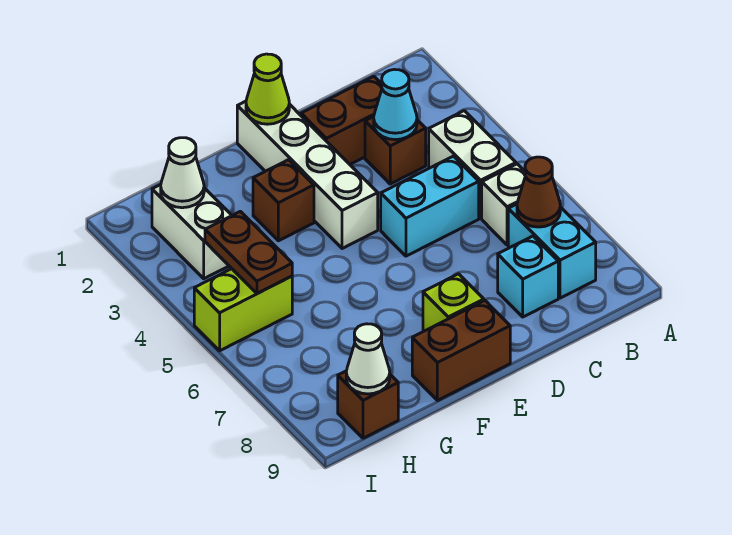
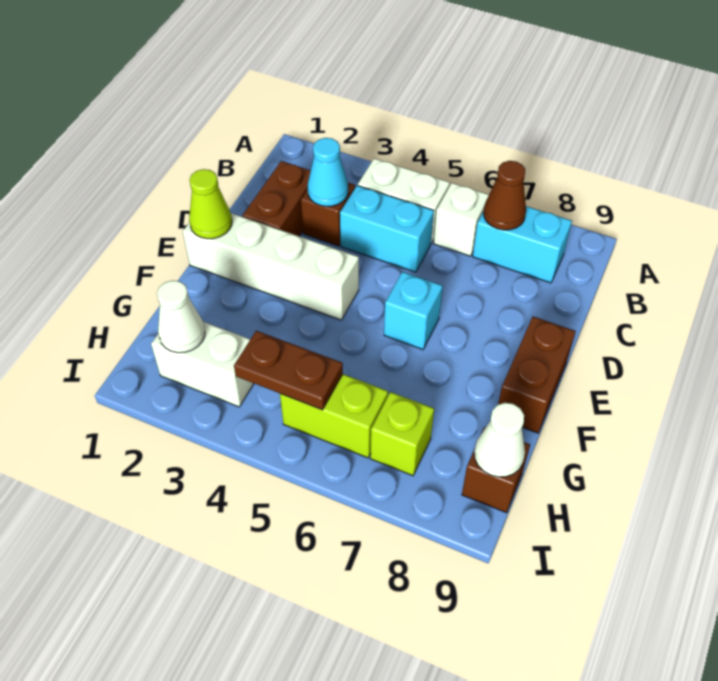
cyan 1x2 brick [381,156,479,256] -> cyan 1x2 brick turned to [340,185,434,272]
cyan 1x1 brick [498,236,558,317] -> cyan 1x1 brick moved to [384,272,443,349]
lime 1x1 brick [423,274,484,331] -> lime 1x1 brick moved to [370,392,434,476]
brown 1x1 brick [253,160,314,241] -> none
lime 1x2 brick [194,269,292,351] -> lime 1x2 brick turned to [280,374,388,458]

